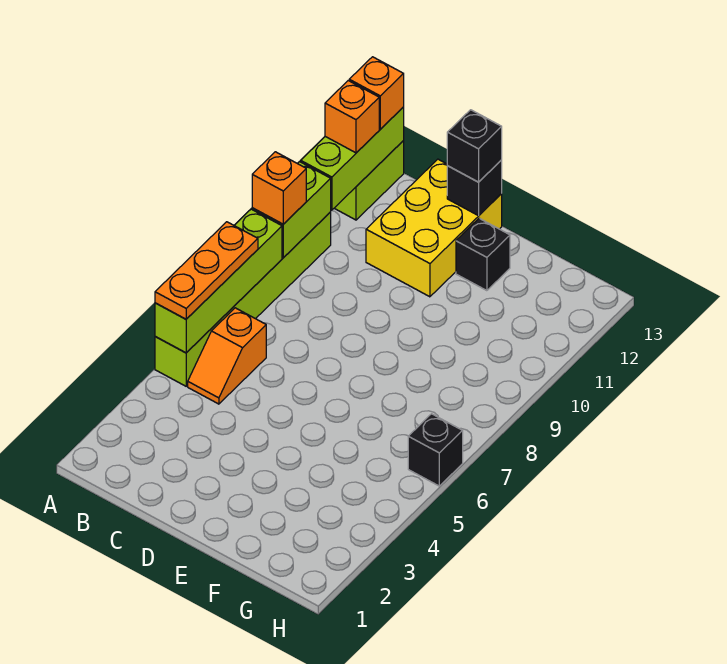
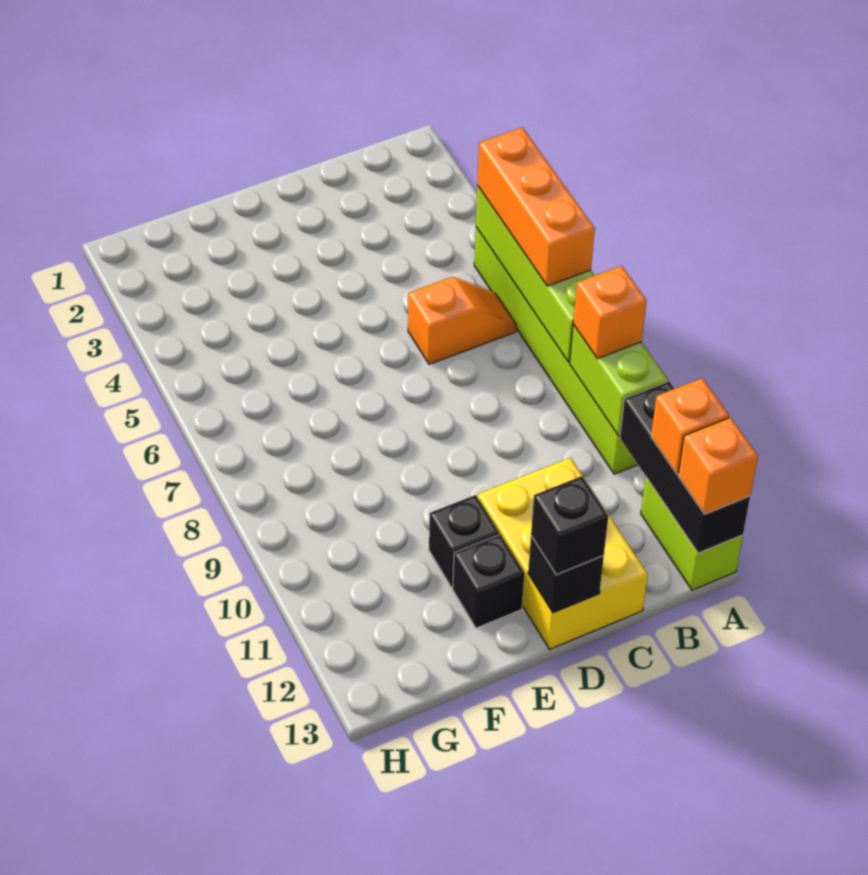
orange 1x3 plate [155,222,258,319] -> orange 1x3 brick [477,127,595,286]
lime 1x3 brick [301,107,404,210] -> black 1x3 brick [620,381,750,553]
orange 1x2 slope [188,308,266,404] -> orange 1x2 slope turned to [408,277,516,364]
black 1x1 brick [408,414,463,486] -> black 1x1 brick moved to [429,495,499,587]

